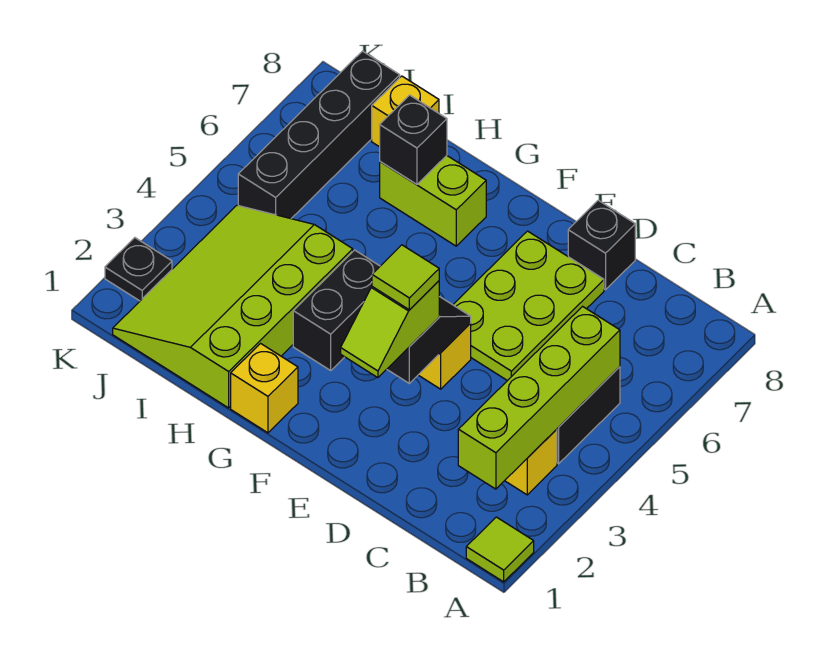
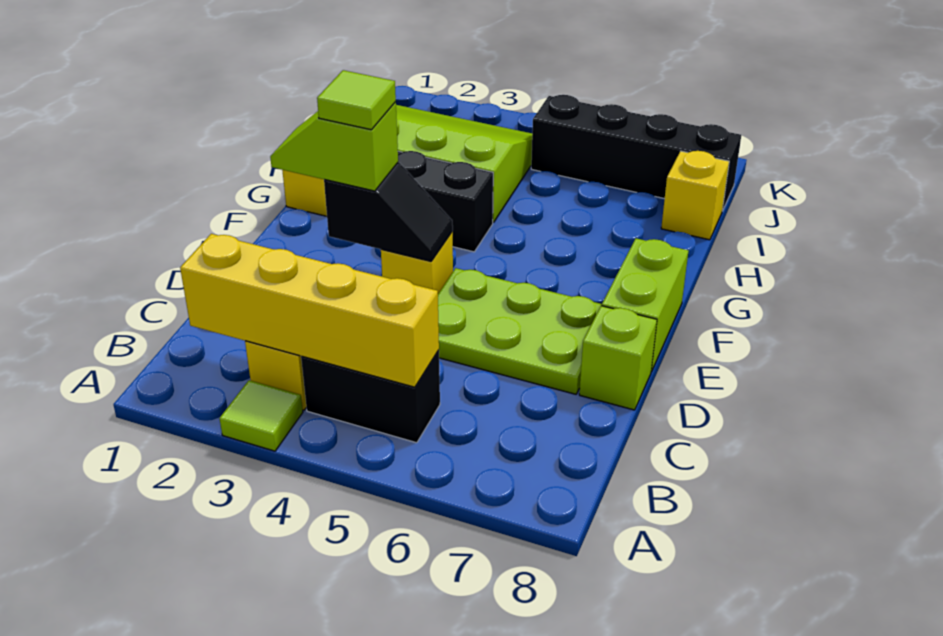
lime 1x1 tile [466,517,534,582] -> lime 1x1 tile moved to [219,380,303,451]
lime 1x4 brick [458,306,620,489] -> yellow 1x4 brick [180,234,439,387]
black 1x1 brick [568,200,635,290] -> lime 1x1 brick [579,306,657,410]
lime 1x2 brick [380,156,486,246] -> lime 1x2 brick moved to [602,238,689,372]
black 1x1 brick [380,95,447,184] -> none
black 1x1 plate [105,238,172,301] -> none

